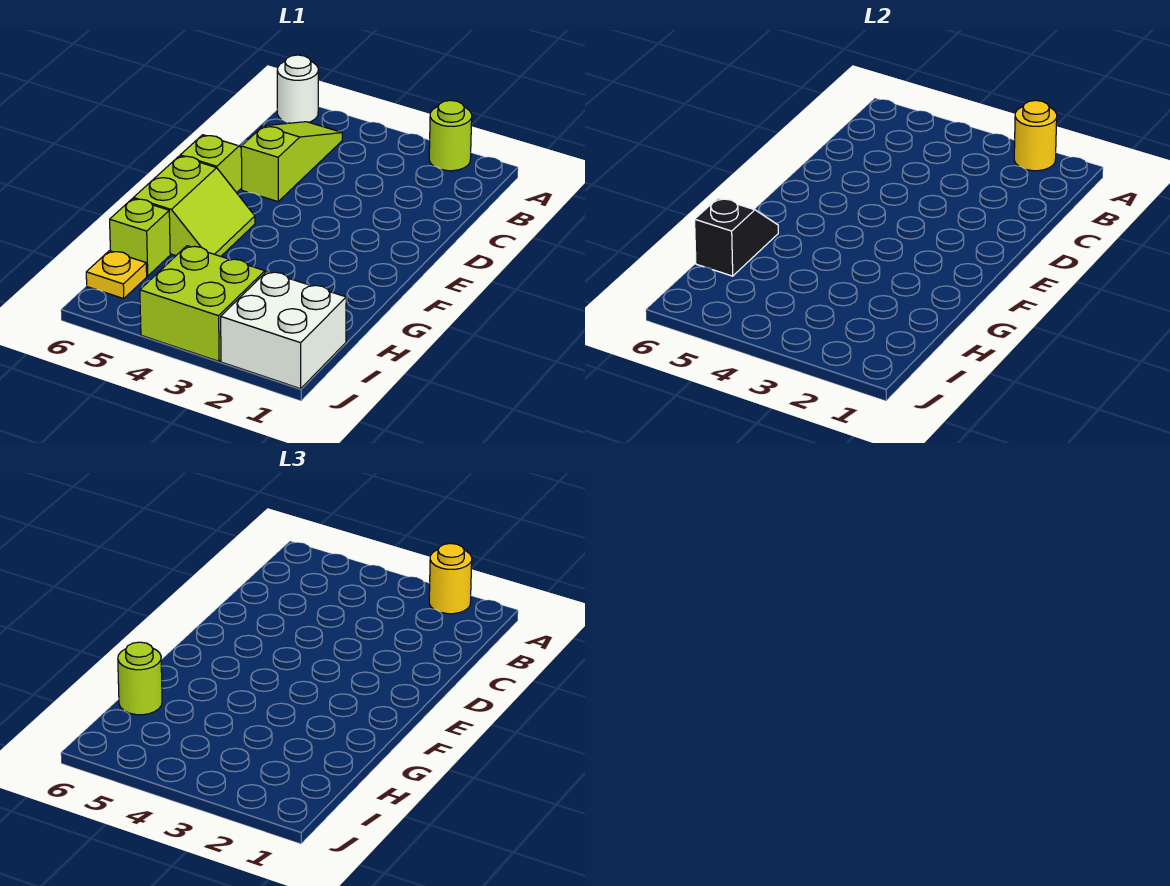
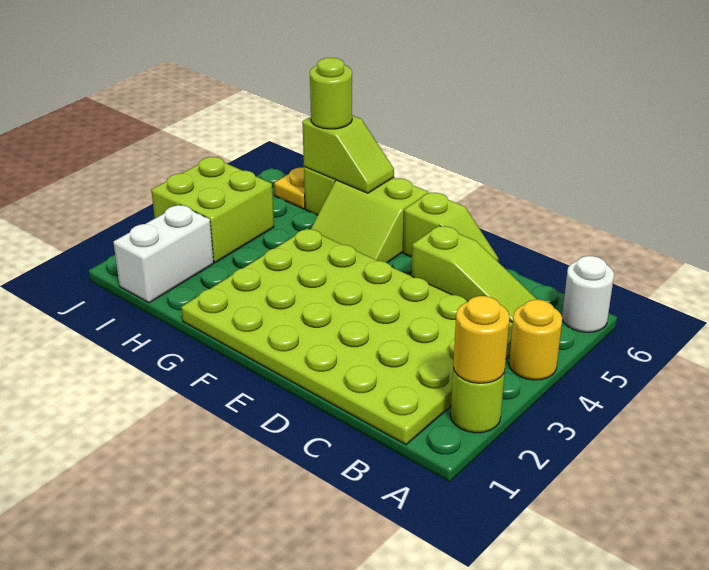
yellow 1x1 round brick [429,543,472,614] -> yellow 1x1 round brick moved to [509,300,562,380]
none -> lime 4x6 plate [181,229,513,445]
black 1x2 slope [695,198,778,276] -> lime 1x2 slope [302,115,394,193]
white 2x2 brick [221,272,346,389] -> white 1x2 brick [113,205,214,303]

